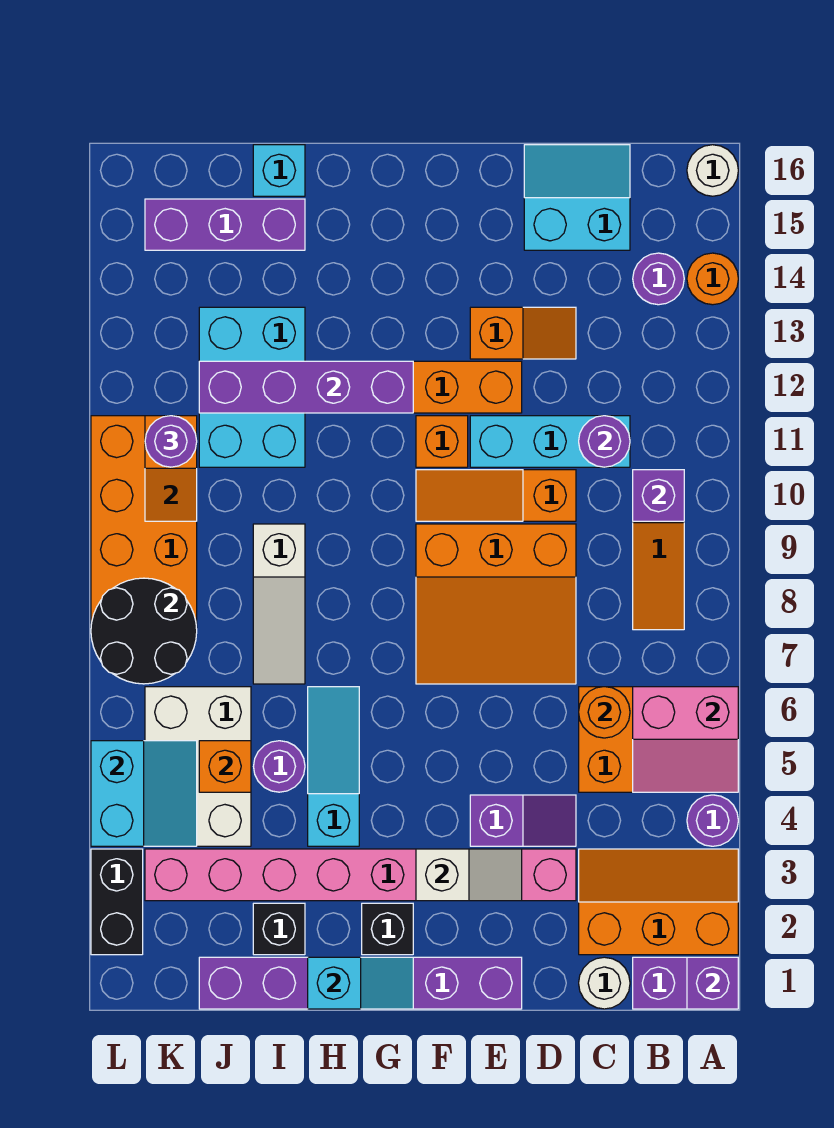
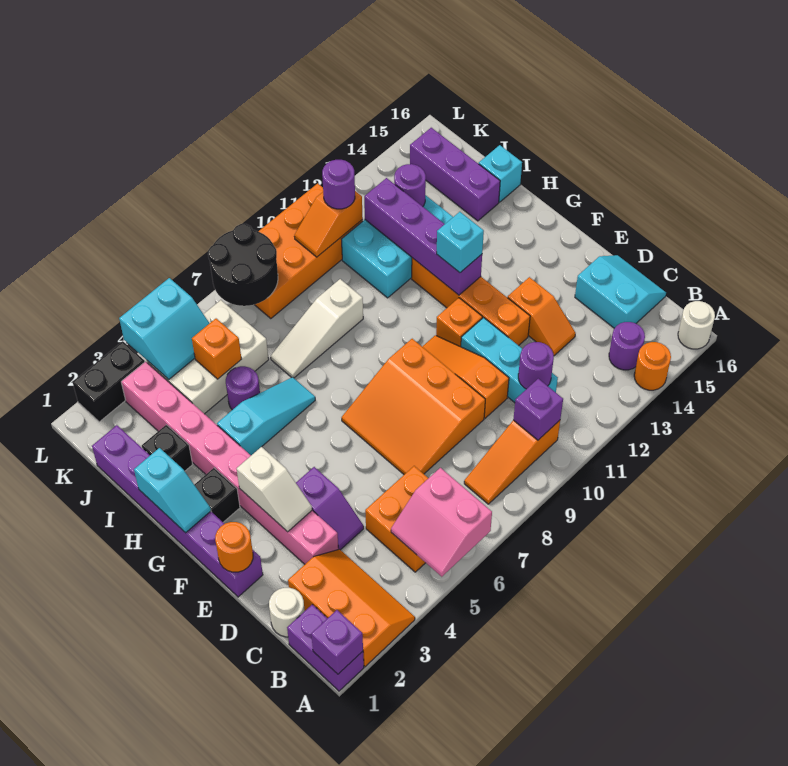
purple 1x1 round brick [687,795,738,846] -> purple 1x1 round brick moved to [394,164,426,206]
orange 1x1 round brick [579,687,630,738] -> orange 1x1 round brick moved to [215,522,253,572]
none -> cyan 1x1 brick [437,212,484,273]

